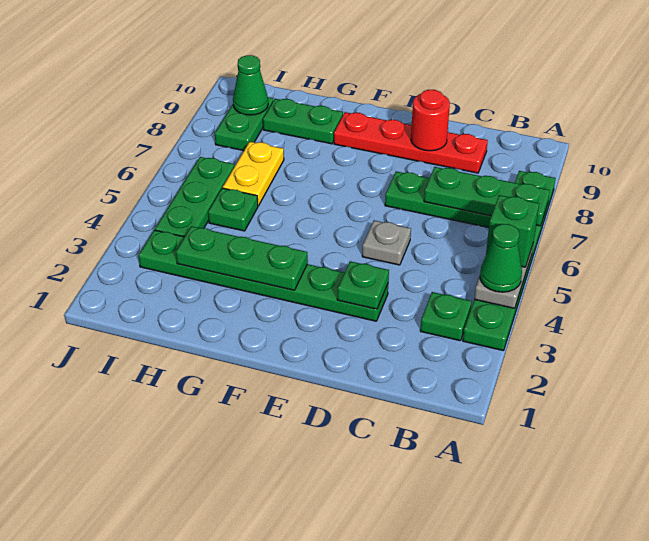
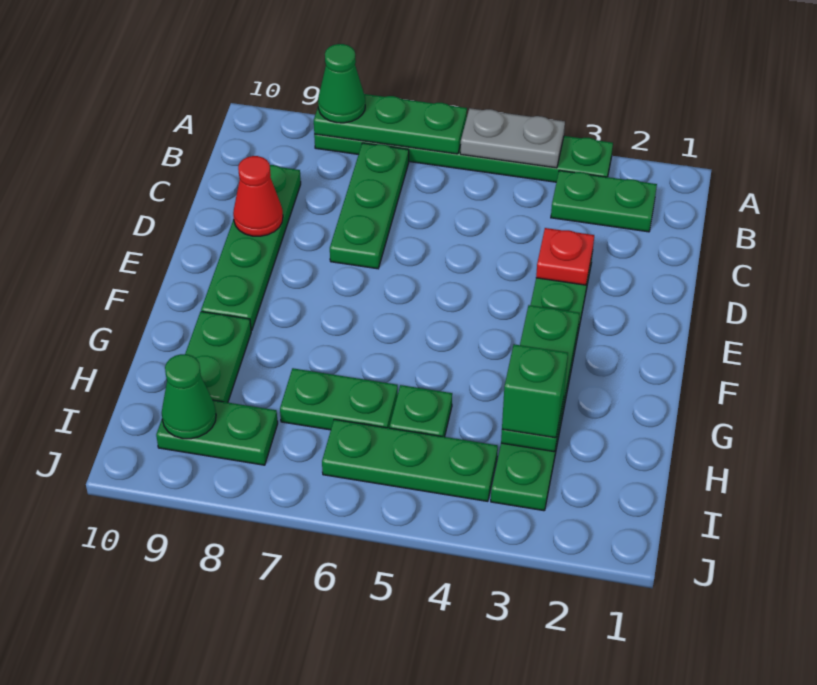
green 1x1 cone [480,224,522,292] -> green 1x1 cone moved to [318,44,365,123]
green 1x1 brick [486,195,539,267] -> green 1x1 brick moved to [502,344,568,438]
green 1x3 plate [424,167,550,226] -> green 1x3 plate turned to [314,94,467,154]
green 1x1 plate [420,292,472,341] -> green 1x2 plate [551,170,657,232]
red 1x4 plate [334,112,488,173] -> green 1x4 plate [201,165,301,331]
green 1x1 plate [337,261,389,309] -> red 1x1 plate [536,228,594,285]
grey 1x1 plate [362,220,411,265] -> none
red 1x1 round brick [411,90,450,151] -> red 1x1 cone [233,156,283,236]
yellow 1x2 plate [223,142,284,206] -> green 1x2 plate [280,368,398,430]

